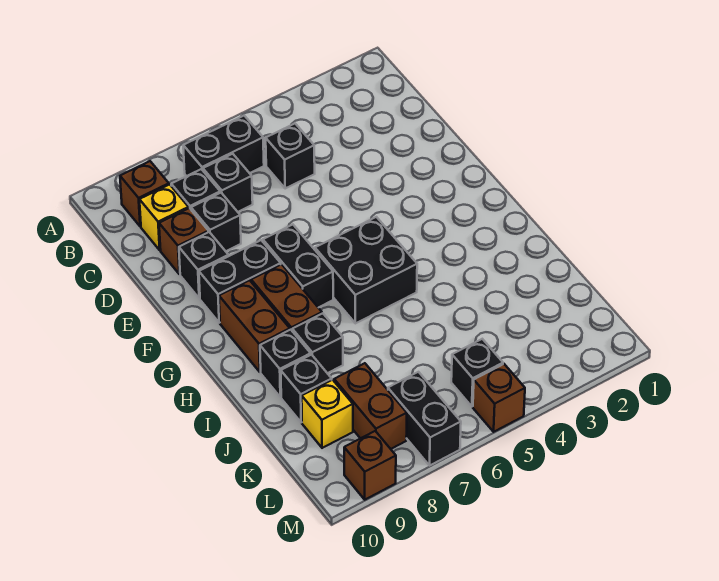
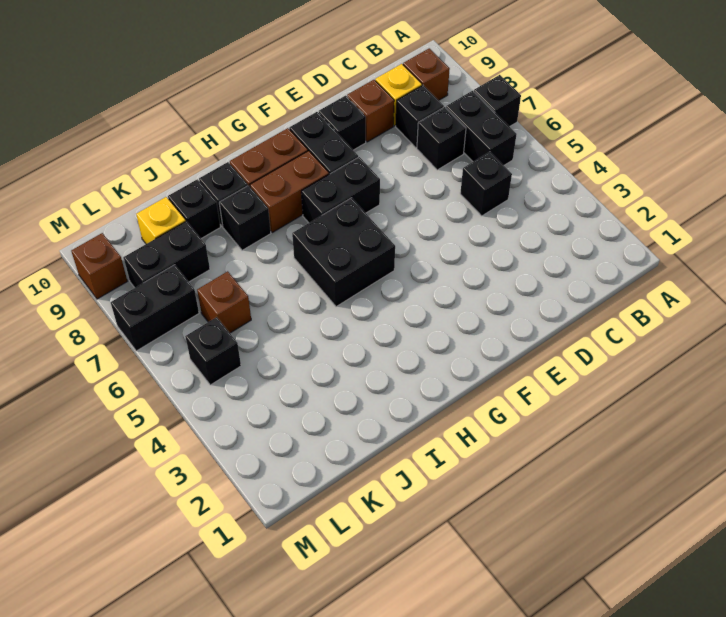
black 1x1 brick [191,193,241,251] -> black 1x1 brick moved to [474,75,521,127]
brown 1x2 brick [334,363,407,449] -> black 1x2 brick [124,221,210,288]
brown 1x1 brick [473,364,525,432] -> brown 1x1 brick moved to [197,271,251,333]

